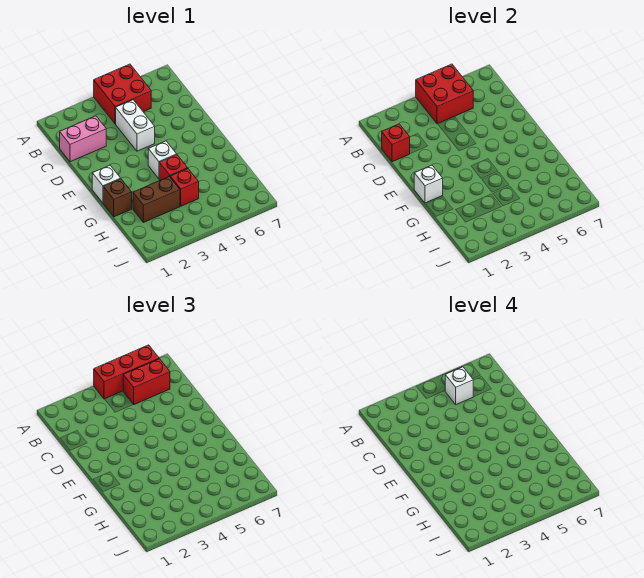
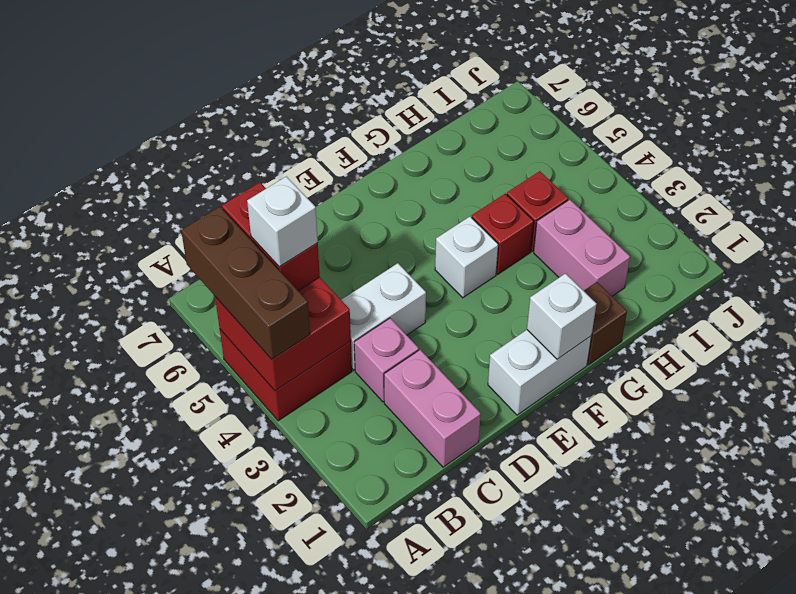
red 1x3 brick [94,345,159,399] -> brown 1x3 brick [181,207,310,359]
red 1x1 brick [382,124,410,162] -> none
none -> pink 1x1 brick [354,318,419,402]
white 1x1 brick [92,165,121,203] -> white 1x2 brick [488,330,591,415]
brown 1x2 brick [133,177,180,222] -> pink 1x2 brick [534,200,630,296]

